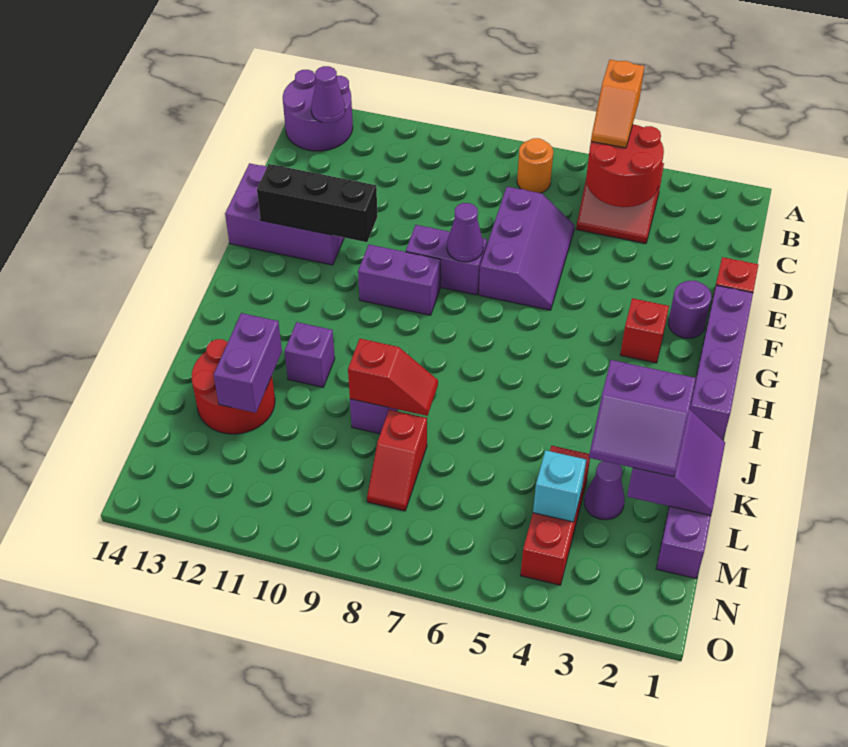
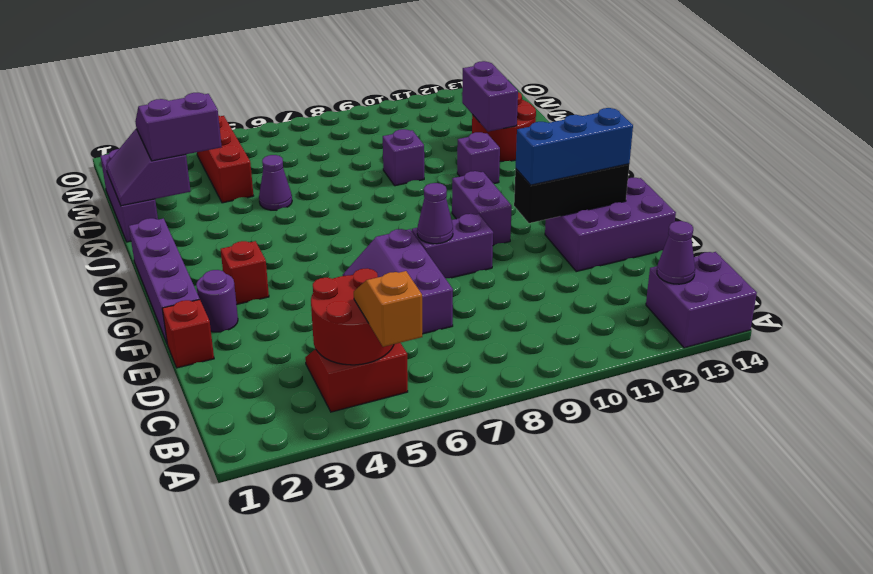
purple 2x2 round brick [283,70,353,151] -> purple 2x2 brick [646,252,757,348]
orange 1x1 round brick [517,138,553,193] -> none
none -> blue 1x3 brick [516,108,633,185]
purple 1x2 brick [358,245,441,315] -> purple 1x2 brick turned to [452,171,512,246]
red 1x2 slope [348,339,438,416] -> none
purple 1x1 cone [584,461,625,520] -> purple 1x1 cone moved to [259,155,292,210]
red 1x2 slope [367,410,427,511] -> none
cyan 1x1 brick [533,450,586,522] -> none

